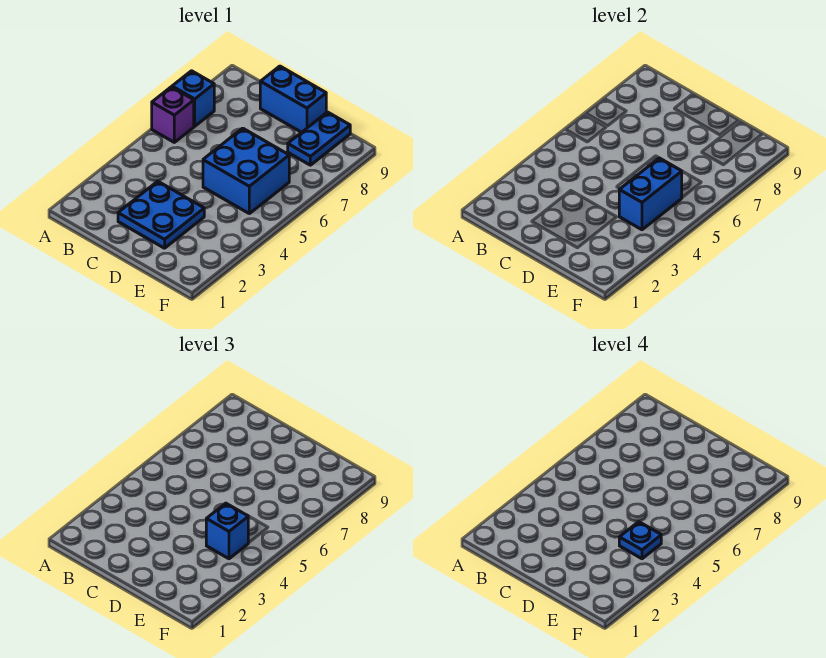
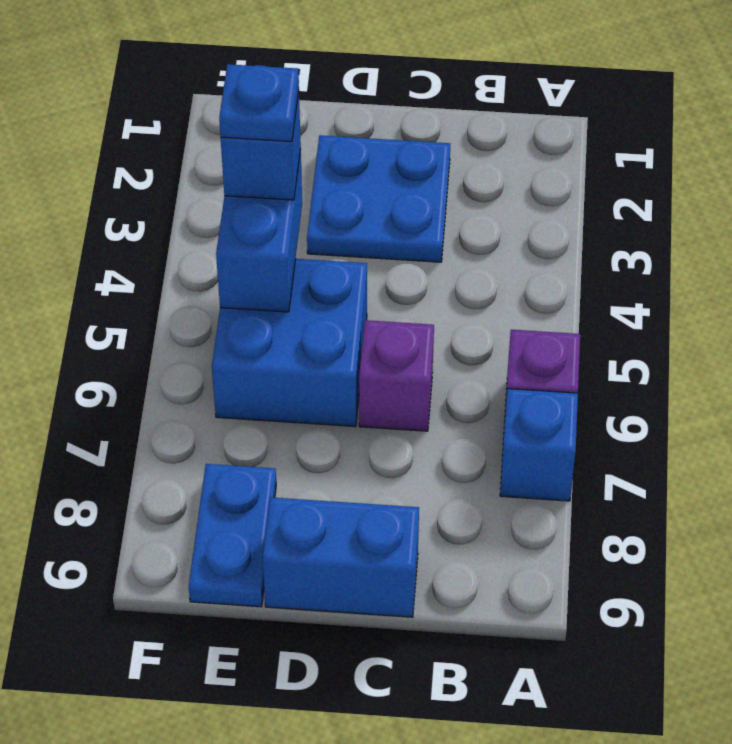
none -> purple 1x1 brick [359,320,434,431]

